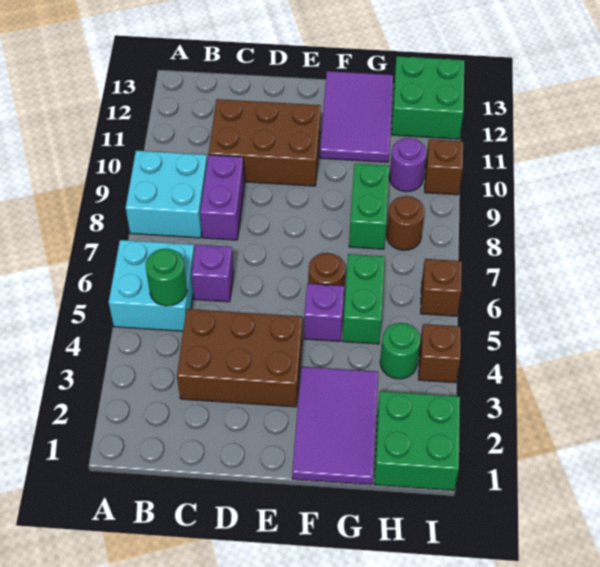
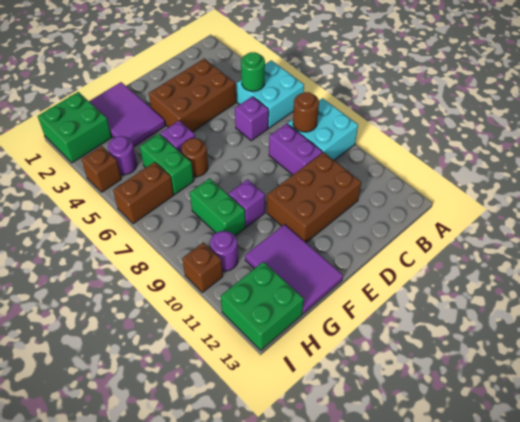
none -> purple 1x1 brick [228,179,265,227]
green 1x1 round brick [380,323,421,379] -> purple 1x1 round brick [108,136,137,175]
brown 1x1 round brick [387,196,425,250] -> brown 1x1 round brick moved to [293,92,319,132]
brown 1x1 brick [421,259,462,316] -> brown 1x2 brick [113,162,174,224]

